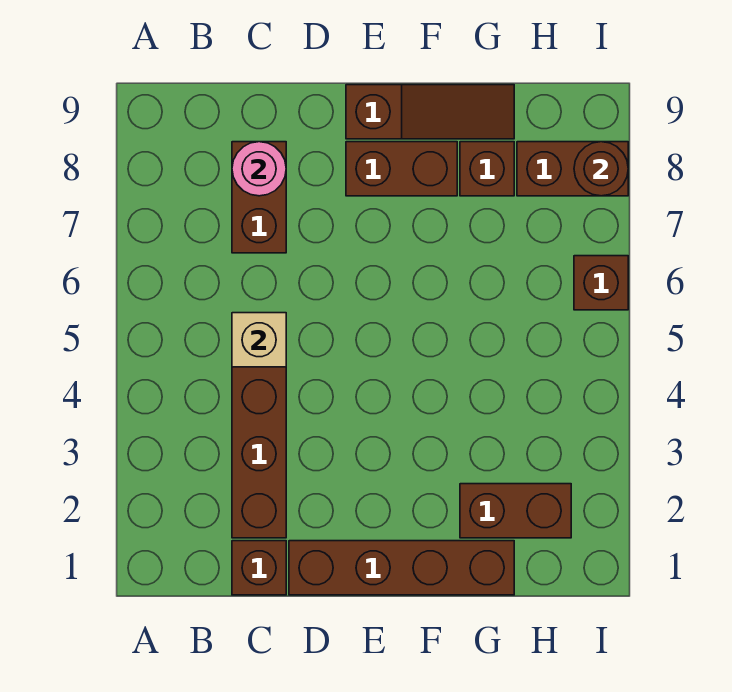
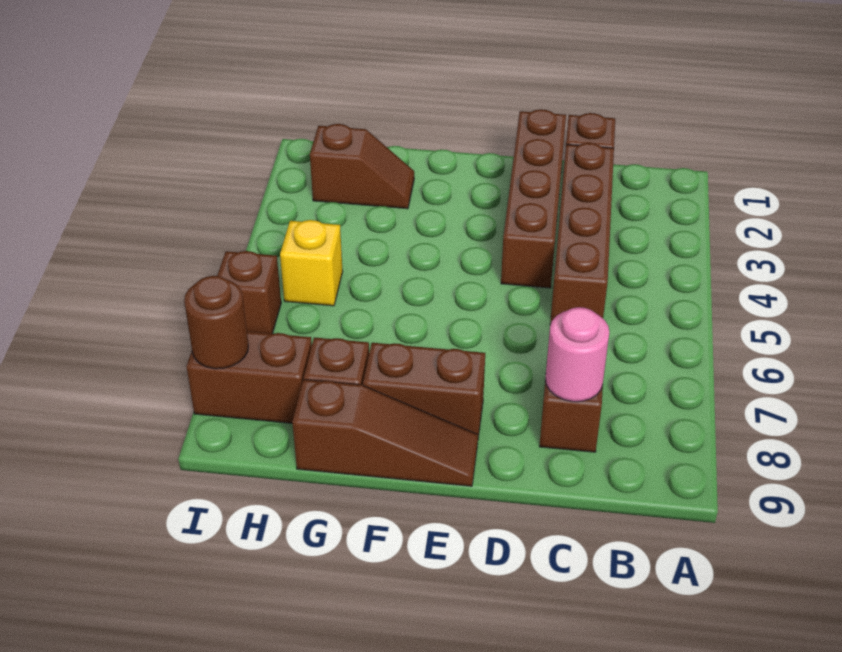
tan 1x1 brick [232,313,286,367] -> none
brown 1x4 brick [289,541,514,595] -> brown 1x4 brick turned to [501,109,566,288]
brown 1x3 slope [346,85,514,139] -> brown 1x3 slope turned to [292,379,478,486]
brown 1x2 brick [460,484,571,538] -> brown 1x2 slope [310,124,414,209]
none -> yellow 1x1 brick [280,220,343,306]

